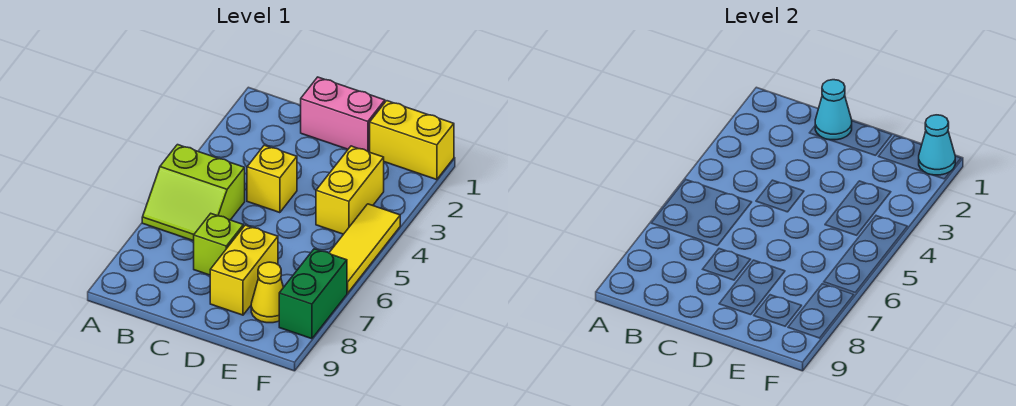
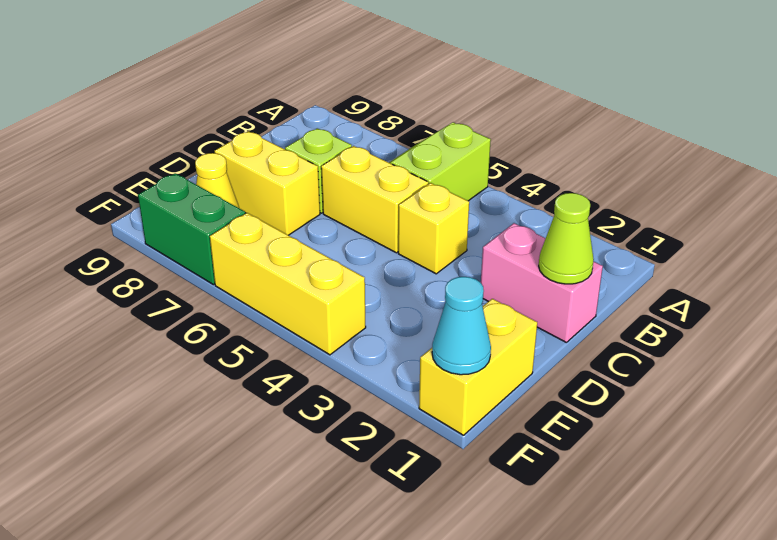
pink 1x2 brick [301,77,385,152] -> pink 1x2 brick turned to [480,223,603,343]
cyan 1x1 cone [815,80,852,140] -> lime 1x1 cone [539,193,594,284]
yellow 1x2 brick [316,146,384,234] -> yellow 1x2 brick moved to [321,146,428,253]
yellow 1x3 tile [329,204,400,293] -> yellow 1x3 brick [210,213,366,355]

